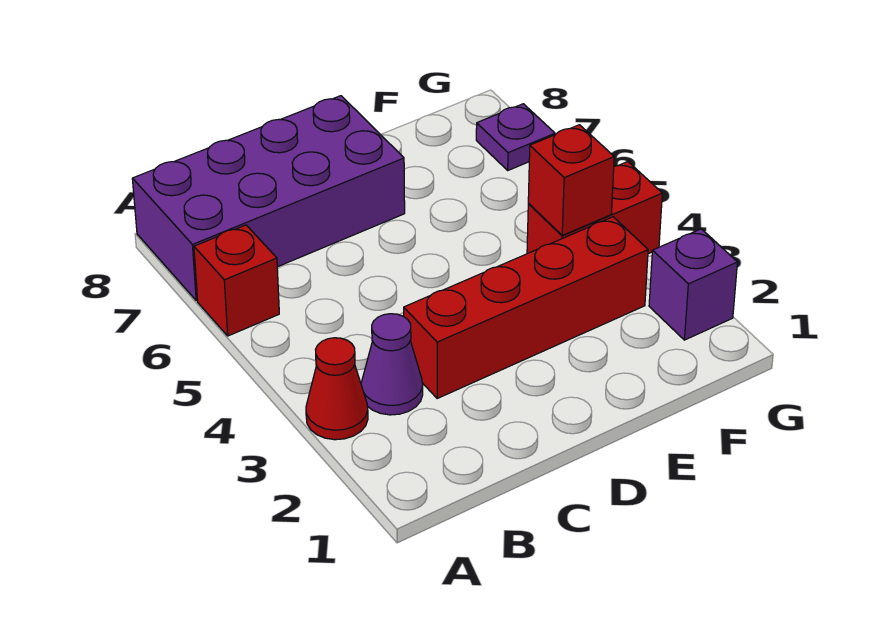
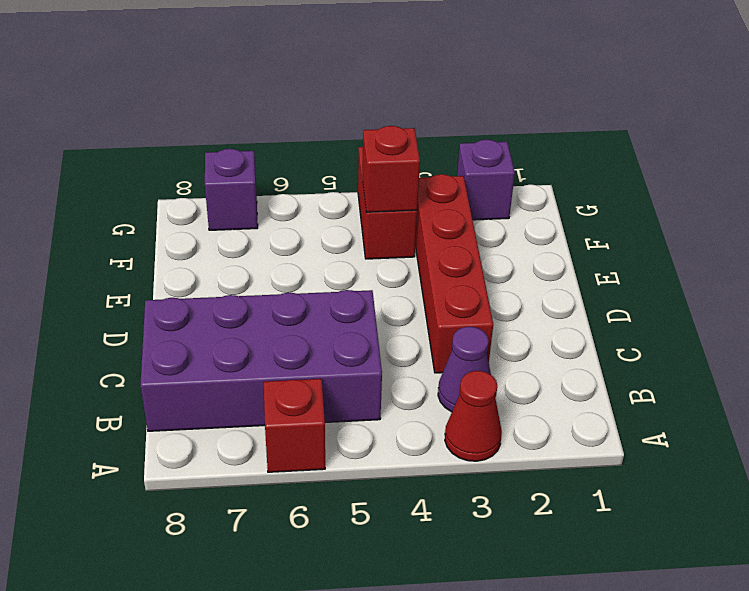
purple 2x4 brick [132,96,405,301] -> purple 2x4 brick turned to [140,290,382,431]
purple 1x1 plate [476,104,555,170] -> purple 1x1 brick [205,149,258,230]

